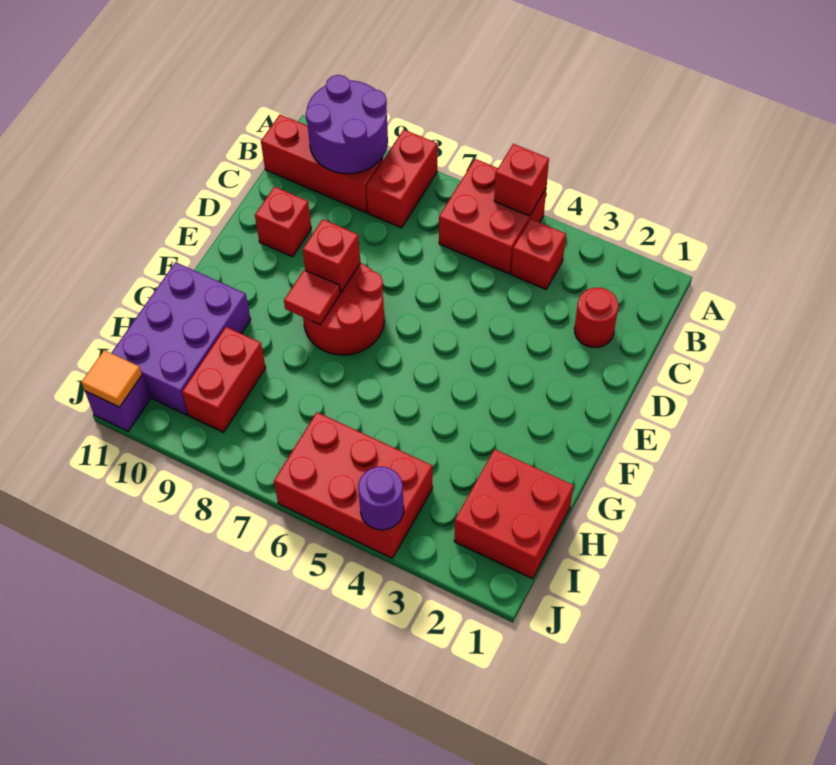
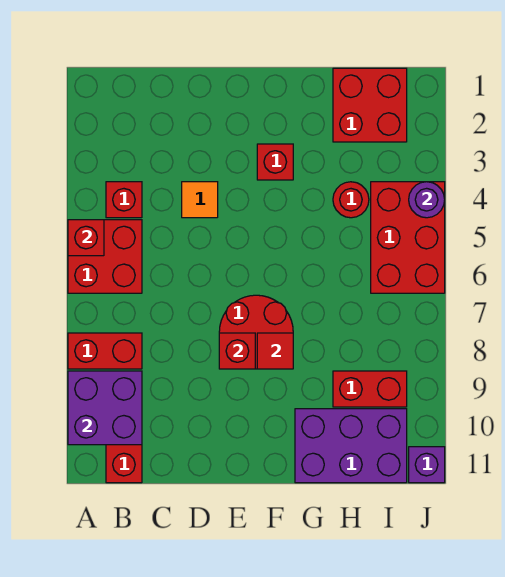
purple 2x2 round brick [306,75,388,174] -> purple 2x2 brick [68,371,142,445]
red 1x1 round brick [574,288,618,347] -> red 1x1 round brick moved to [333,182,369,218]
red 1x1 brick [255,187,311,257] -> red 1x1 brick moved to [257,144,293,180]
orange 1x1 tile [82,350,142,407] -> orange 1x1 tile moved to [182,182,218,218]

